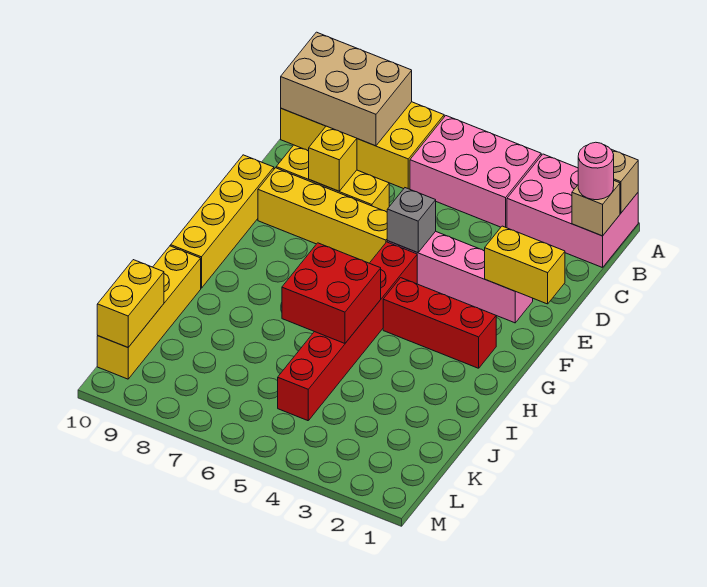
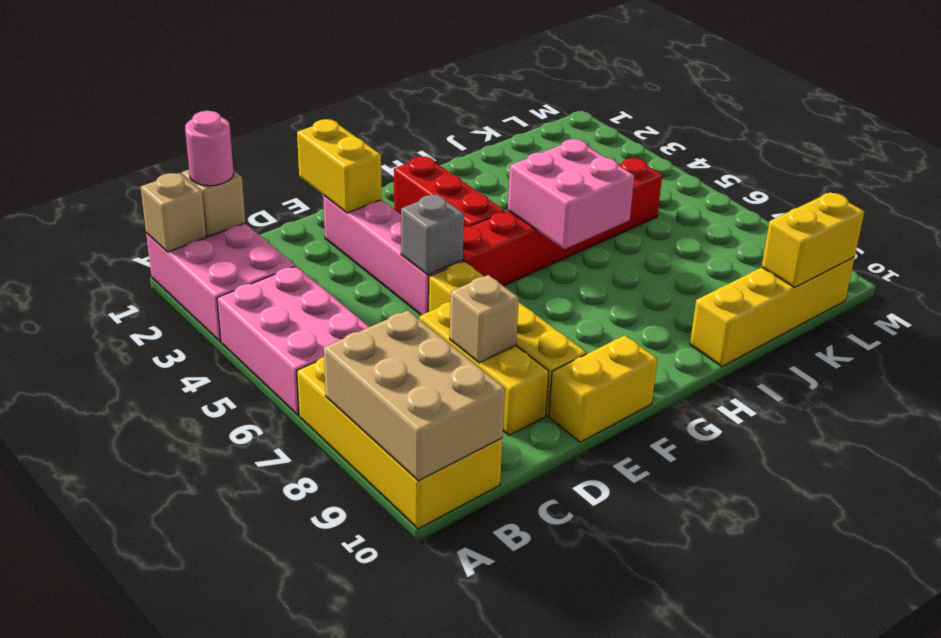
yellow 1x1 brick [309,126,357,191] -> tan 1x1 brick [450,275,519,363]
yellow 1x4 brick [171,155,274,288] -> yellow 1x2 brick [549,335,657,442]
red 2x2 brick [282,243,381,343] -> pink 2x2 brick [508,139,634,249]

